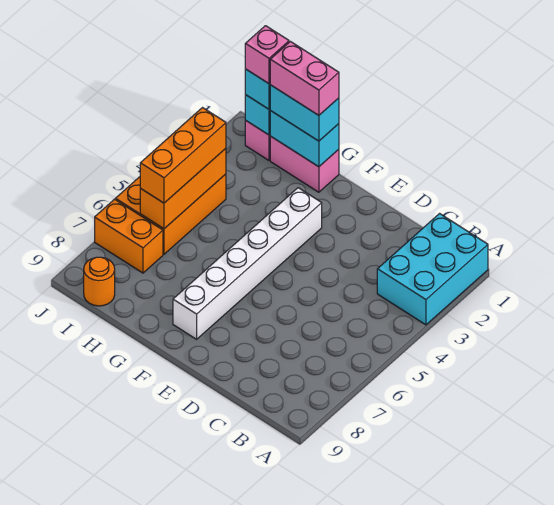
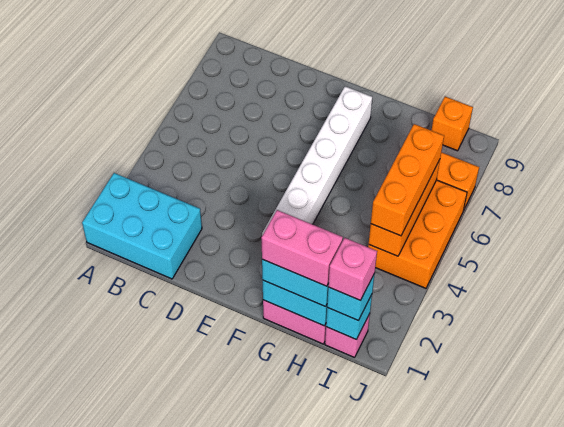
cyan 2x3 brick [377,214,488,325] -> cyan 2x3 brick turned to [82,173,202,279]
orange 1x1 round brick [84,257,115,306] -> orange 1x1 brick [431,97,473,151]

